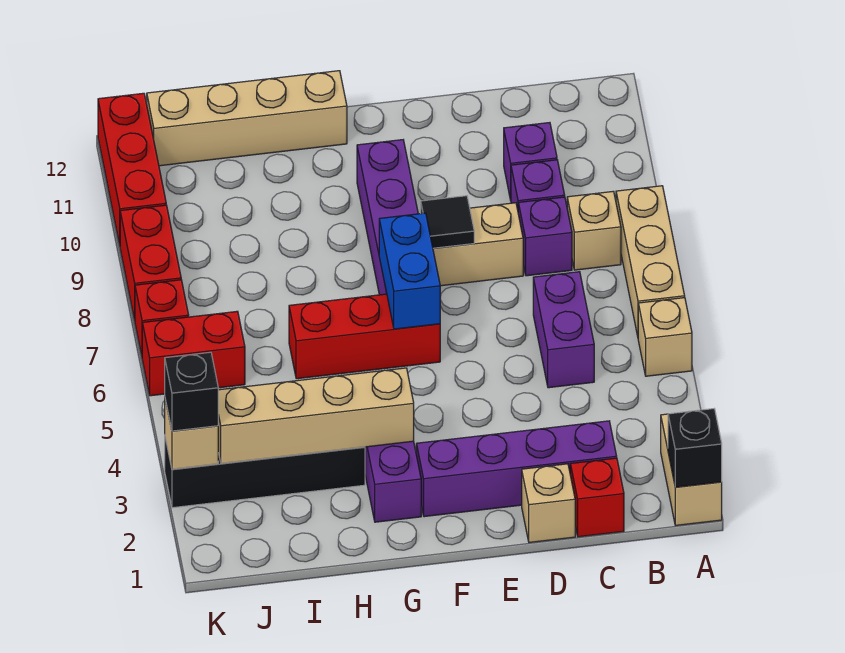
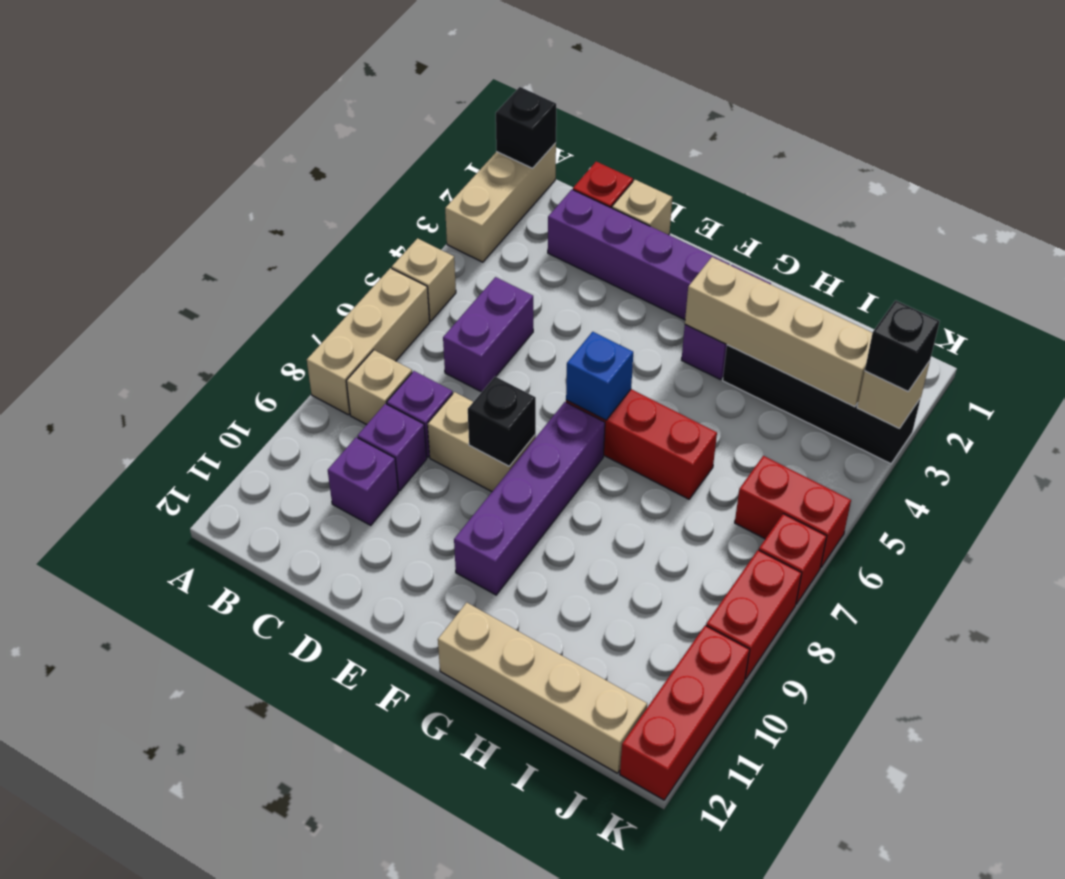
tan 1x2 brick [661,414,722,526] -> tan 1x3 brick [445,143,556,262]
black 1x1 tile [421,196,474,248] -> black 1x1 brick [468,377,536,466]
blue 1x2 brick [379,213,440,329] -> blue 1x1 brick [566,332,633,420]

